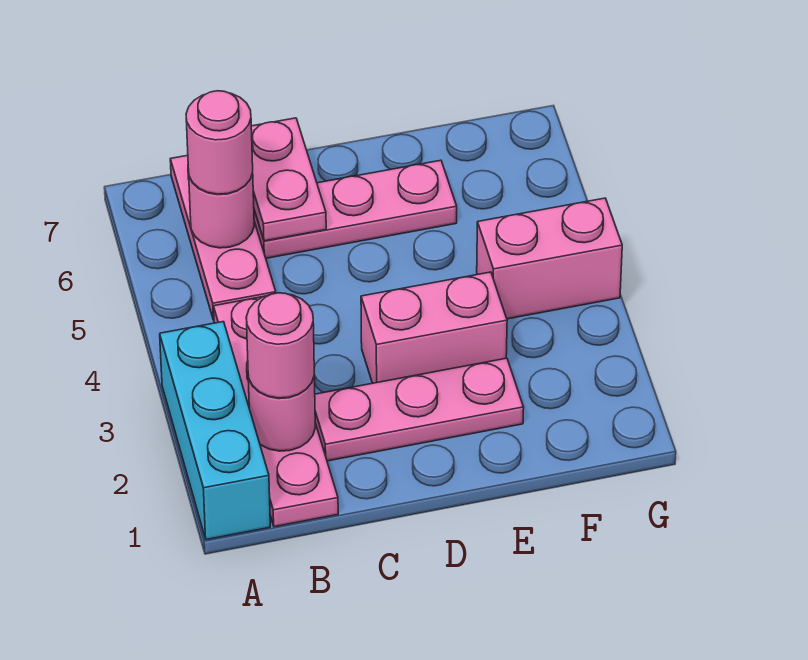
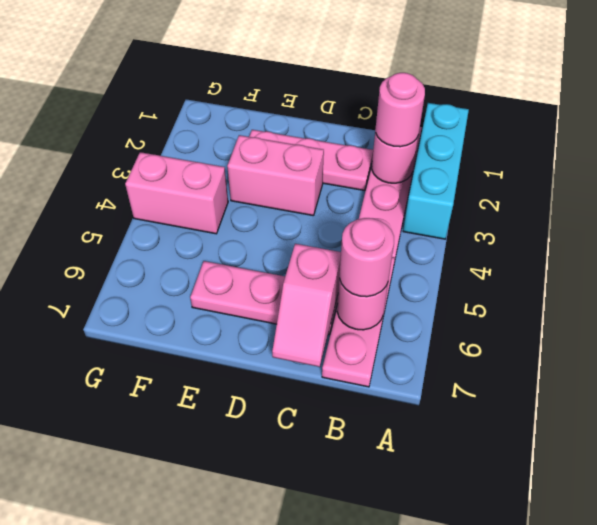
pink 1x2 plate [251,118,326,241] -> pink 1x2 slope [272,244,341,367]

